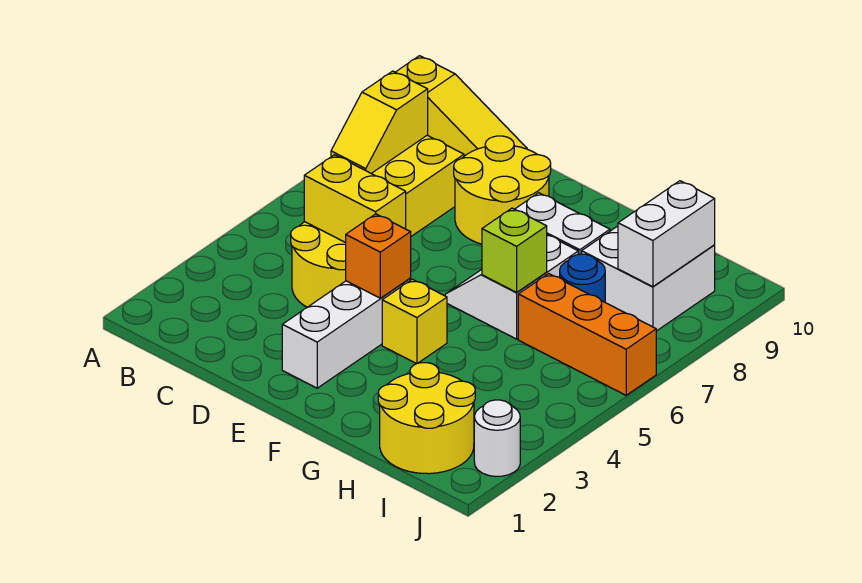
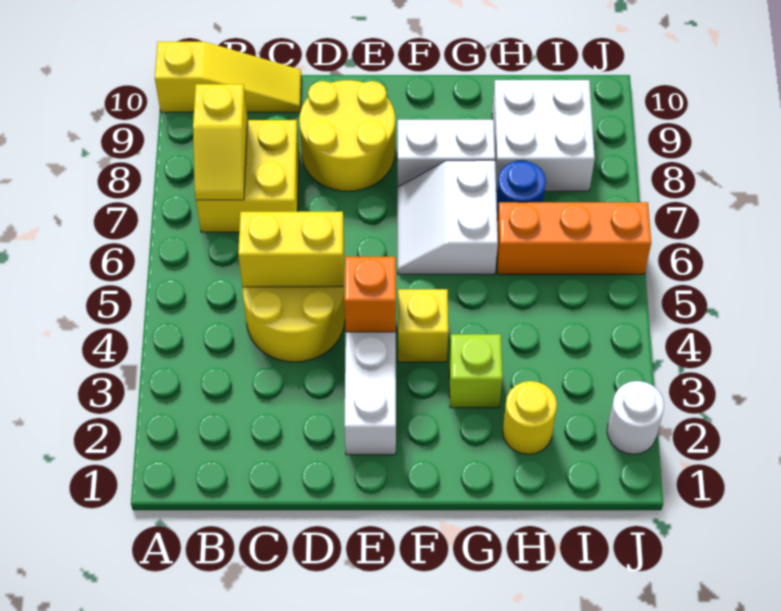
lime 1x1 brick [482,208,547,292] -> lime 1x1 brick moved to [449,334,502,408]
yellow 2x2 round brick [378,363,475,474] -> yellow 1x1 round brick [503,381,557,454]
white 1x2 brick [618,181,715,287] -> none

